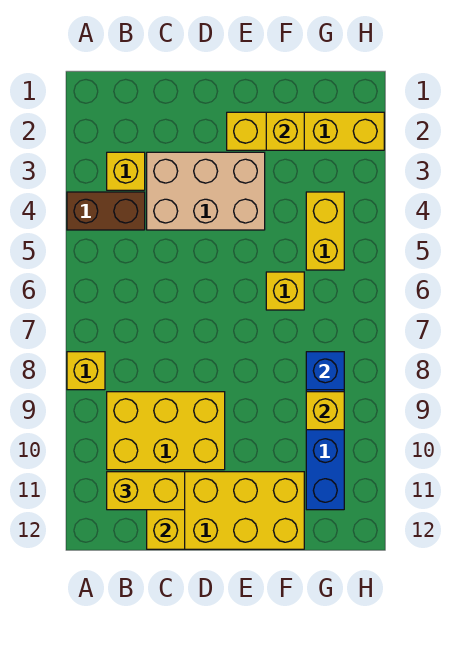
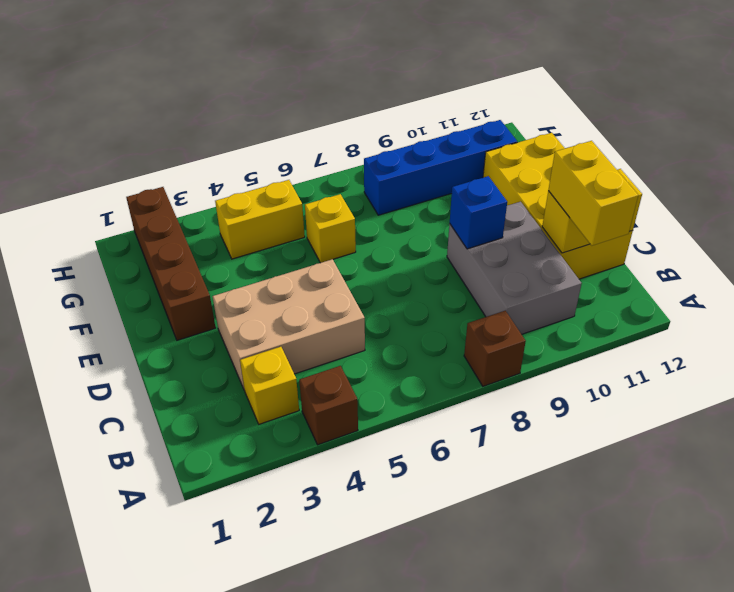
brown 1x2 brick [67,192,145,230] -> brown 1x1 brick [299,366,358,445]
yellow 1x1 brick [67,352,105,390] -> brown 1x1 brick [464,311,526,386]
yellow 2x3 brick [107,392,225,470] -> grey 2x3 brick [447,202,582,334]
tan 2x3 brick [147,152,265,230] -> tan 2x3 brick turned to [213,259,365,390]
yellow 1x4 brick [227,112,384,150] -> brown 1x4 brick [126,187,216,340]
yellow 1x1 brick [266,112,304,150] -> none
blue 1x1 brick [306,352,344,390] -> blue 1x1 brick moved to [450,176,507,249]
yellow 1x1 brick [306,392,344,430] -> none

